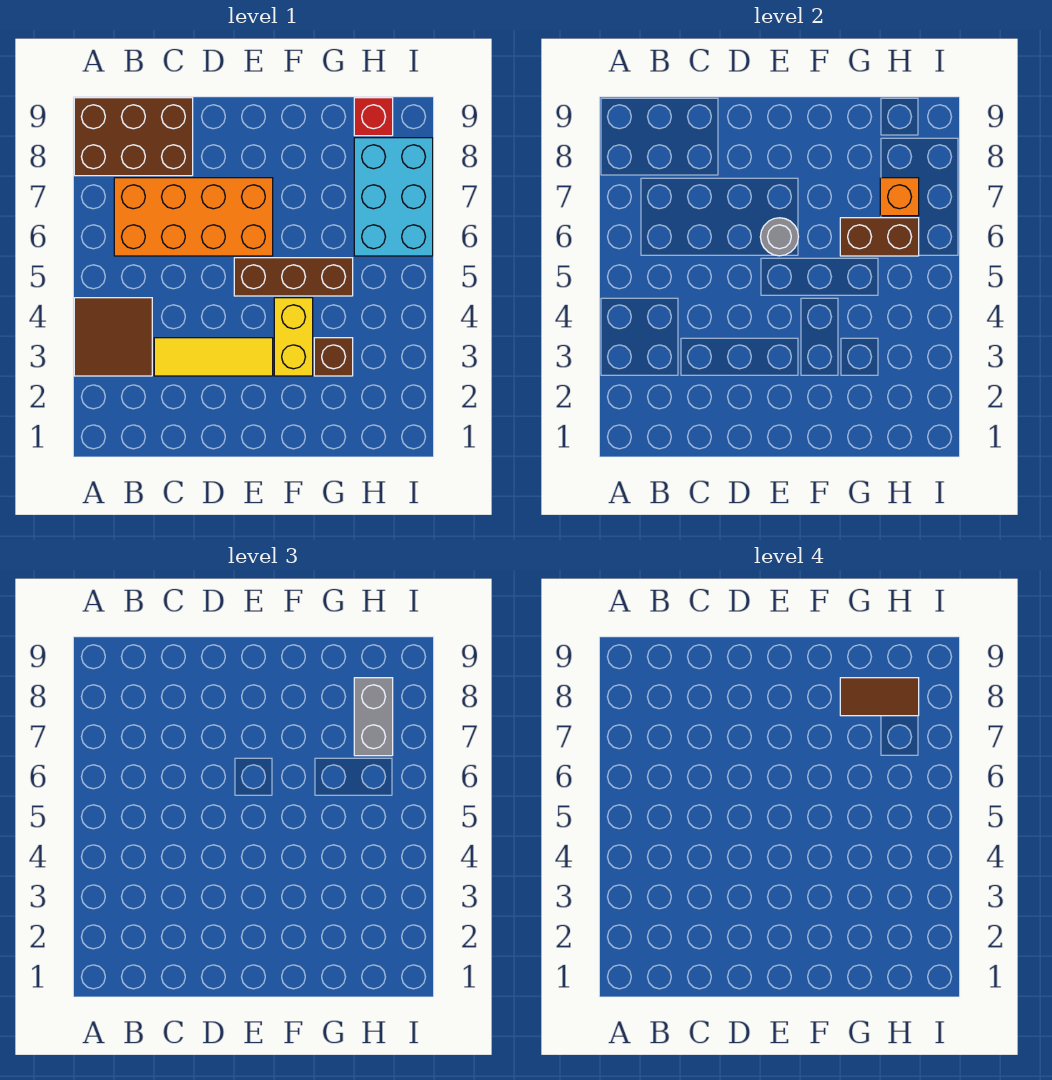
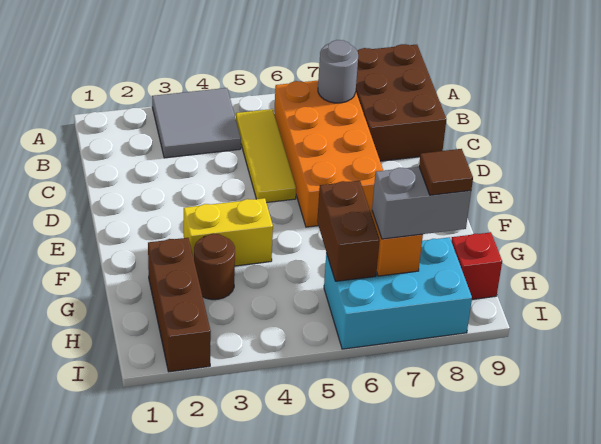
brown 2x2 tile [74,298,152,376] -> grey 2x2 tile [152,88,241,158]
yellow 1x3 tile [154,338,273,376] -> yellow 1x3 tile moved to [236,109,296,203]
brown 1x3 brick [234,258,353,296] -> brown 1x3 brick moved to [148,238,211,372]
grey 1x1 round brick [760,218,798,256] -> grey 1x1 round brick moved to [318,40,358,103]
brown 1x1 brick [314,338,353,376] -> brown 1x1 round brick [194,234,235,300]
brown 1x2 tile [840,678,919,716] -> brown 1x1 tile [419,149,473,195]

